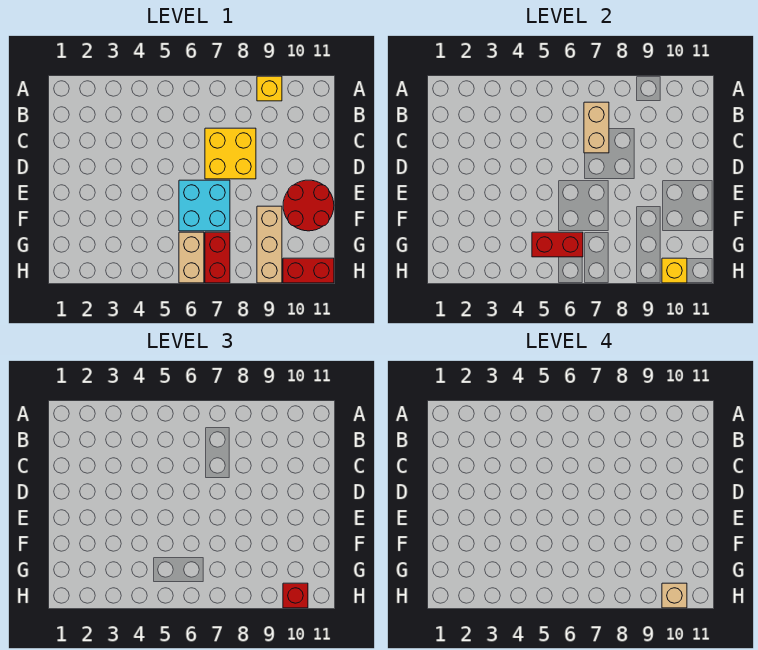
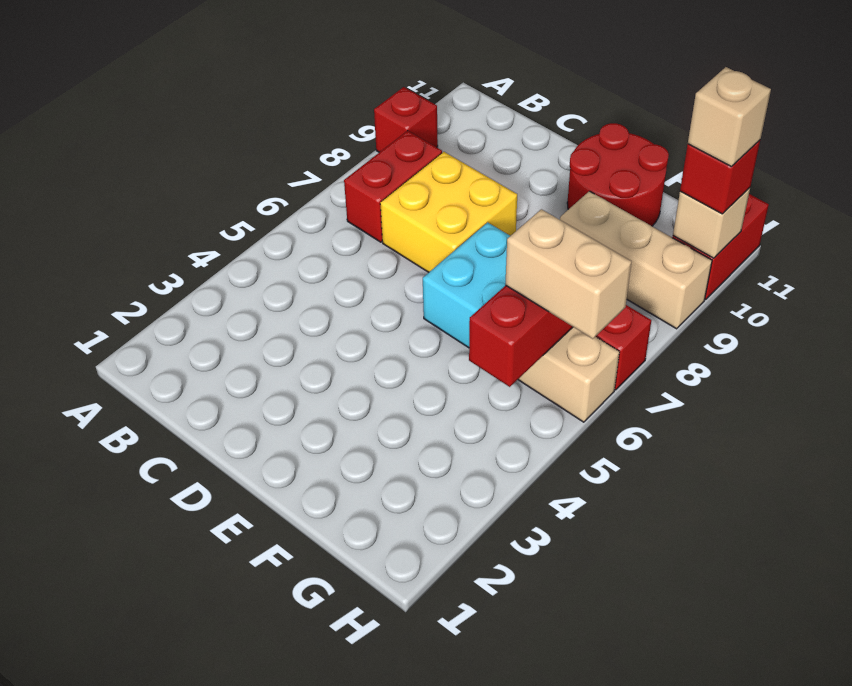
yellow 1x1 brick [257,76,282,101] -> red 1x1 brick [374,87,438,152]
none -> red 1x2 brick [344,131,442,242]
tan 1x2 brick [584,102,609,153] -> tan 1x2 brick moved to [505,209,631,339]
yellow 1x1 brick [662,258,687,283] -> tan 1x1 brick [673,188,750,258]

